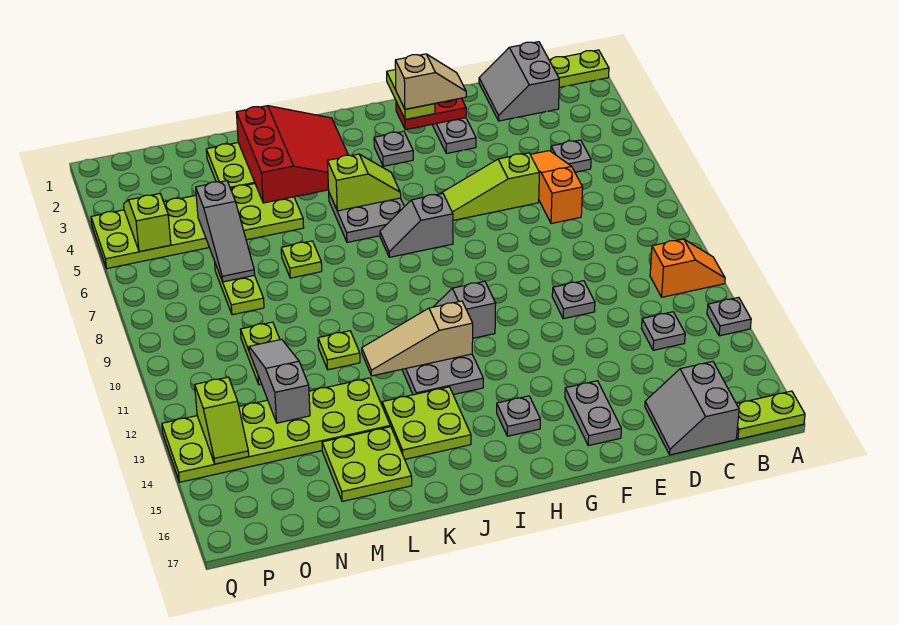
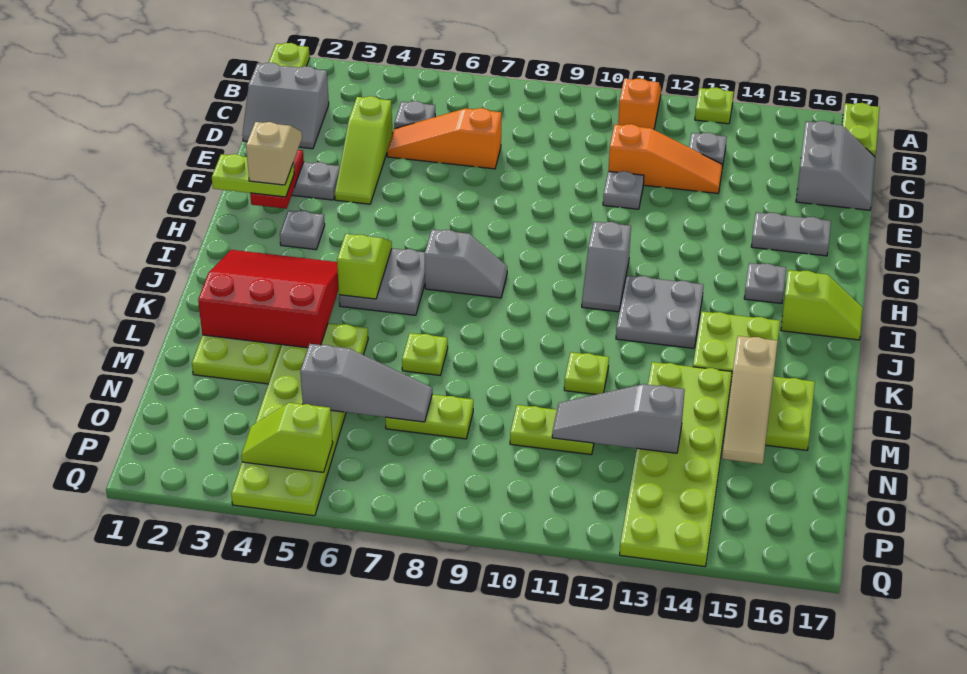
grey 1x1 plate [707,297,751,336] -> lime 1x1 plate [695,87,734,124]
grey 2x2 slope [645,361,739,455] -> grey 2x2 slope turned to [796,121,875,210]
none -> orange 1x3 slope [609,124,723,193]
lime 1x3 slope [440,153,539,220] -> lime 1x3 slope moved to [335,96,392,204]
grey 1x2 slope [380,193,453,257] -> grey 1x2 slope turned to [424,229,507,298]
tan 1x3 slope [362,301,473,376] -> tan 1x3 slope moved to [722,336,778,464]
lime 1x2 slope [195,377,249,464] -> lime 1x2 slope moved to [781,270,863,340]

